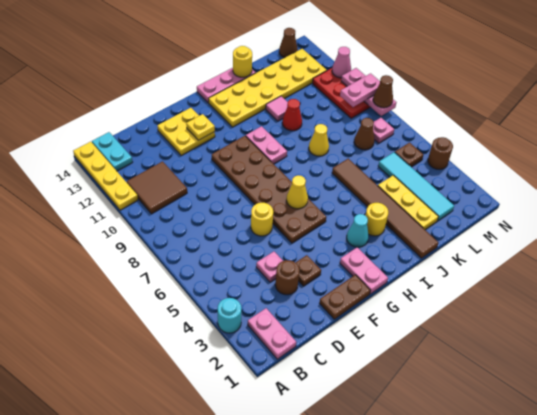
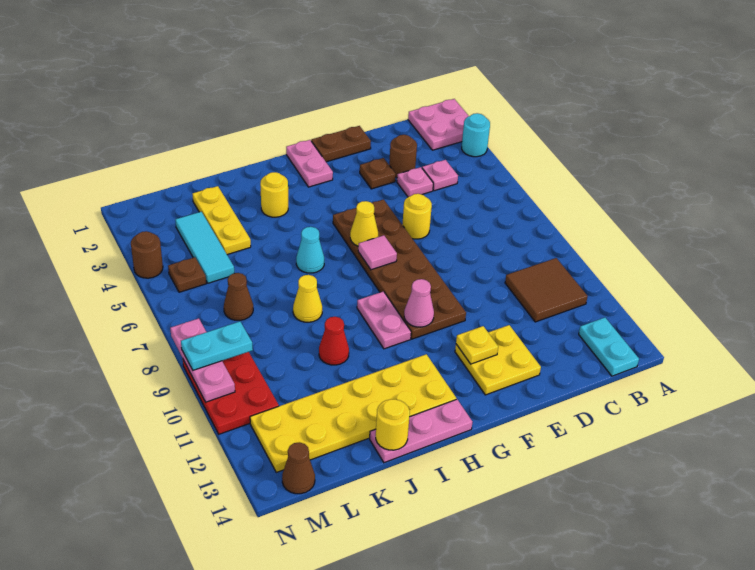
yellow 1x4 plate [73,142,138,210] -> none
pink 1x2 plate [248,308,296,359] -> pink 2x2 plate [408,99,469,150]
cyan 1x1 cone [347,214,369,247] -> cyan 1x1 cone moved to [296,227,324,273]
brown 1x6 tile [332,159,438,258] -> none
pink 1x1 tile [266,96,288,121] -> pink 1x1 tile moved to [358,235,397,270]
cyan 1x4 tile [378,152,454,221] -> cyan 1x3 tile [175,212,234,283]
pink 1x1 plate [373,118,394,143] -> pink 1x1 plate moved to [422,160,458,191]
pink 1x2 plate [340,73,380,107] -> cyan 1x2 plate [181,321,253,370]
brown 1x1 cone [373,75,393,108] -> none
pink 1x1 cone [332,47,351,78] -> pink 1x1 cone moved to [404,279,434,327]

